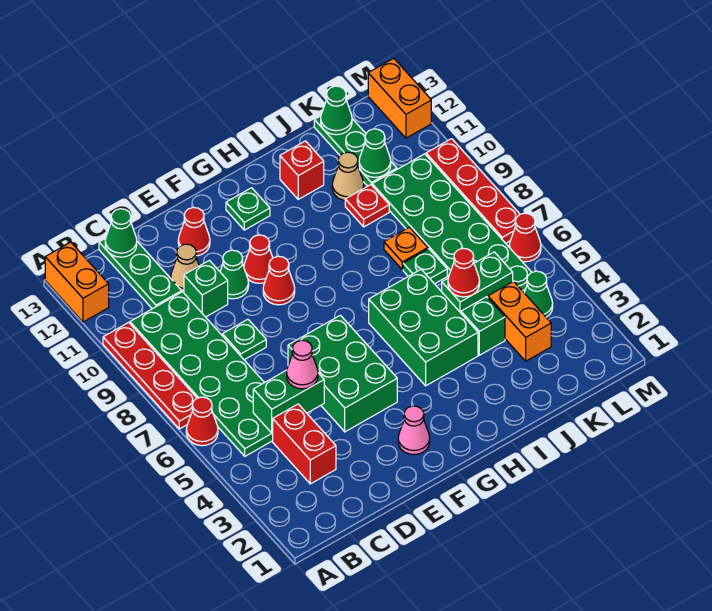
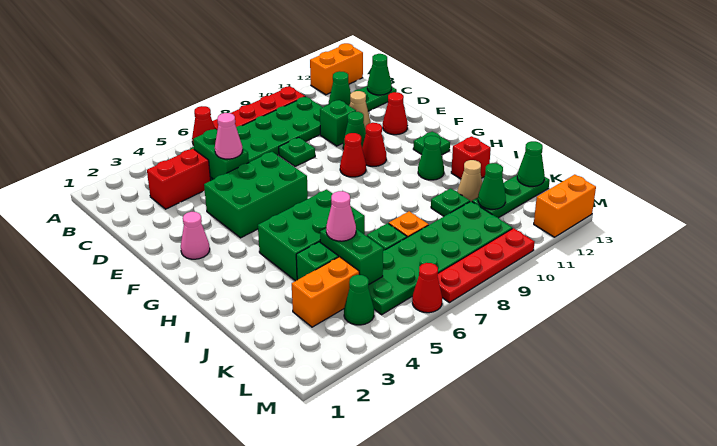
none -> green 1x1 cone [329,71,351,106]
none -> green 1x1 cone [418,136,444,180]
red 1x1 cone [448,249,480,297] -> pink 1x1 cone [326,191,356,241]
red 1x1 plate [345,185,389,227] -> green 1x1 plate [431,188,470,216]

